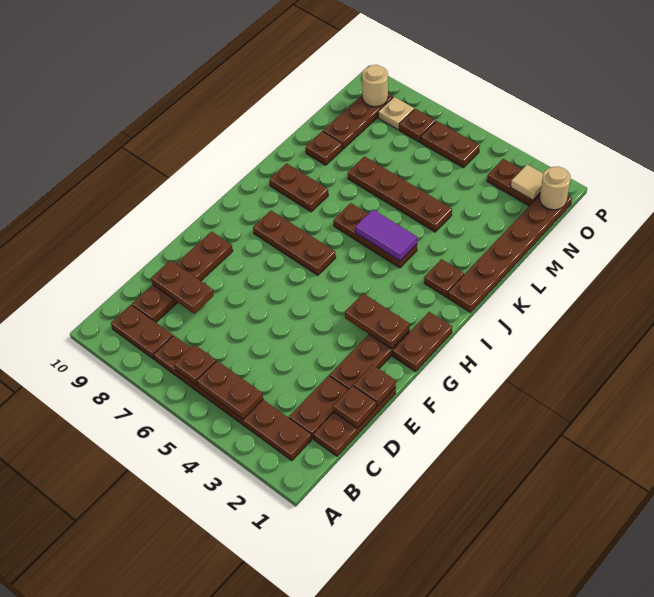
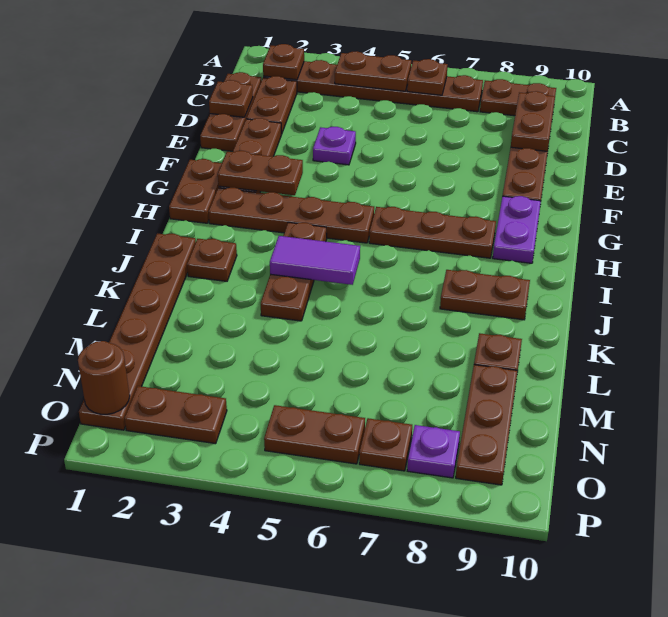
brown 1x2 plate [151,260,214,314] -> brown 1x2 plate turned to [511,91,555,151]
brown 1x1 plate [354,365,396,407] -> brown 1x1 plate moved to [263,44,304,80]
none -> purple 1x1 plate [313,127,356,165]
none -> purple 1x2 plate [493,196,541,263]
brown 1x3 plate [334,203,417,268] -> brown 1x3 plate turned to [261,222,327,321]
brown 1x4 plate [348,157,452,232] -> brown 1x4 plate moved to [208,188,374,243]
tan 1x1 round brick [540,167,571,210] -> brown 1x1 round brick [78,341,130,414]
tan 1x1 tile [511,164,543,200] -> none
tan 1x1 plate [378,97,414,130] -> purple 1x1 plate [407,425,460,478]
tan 1x1 round brick [362,65,388,107] -> none

